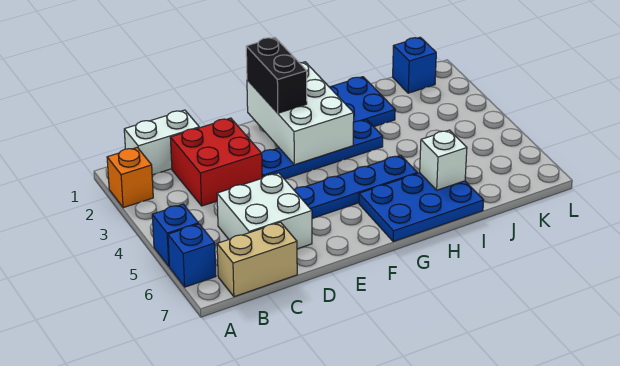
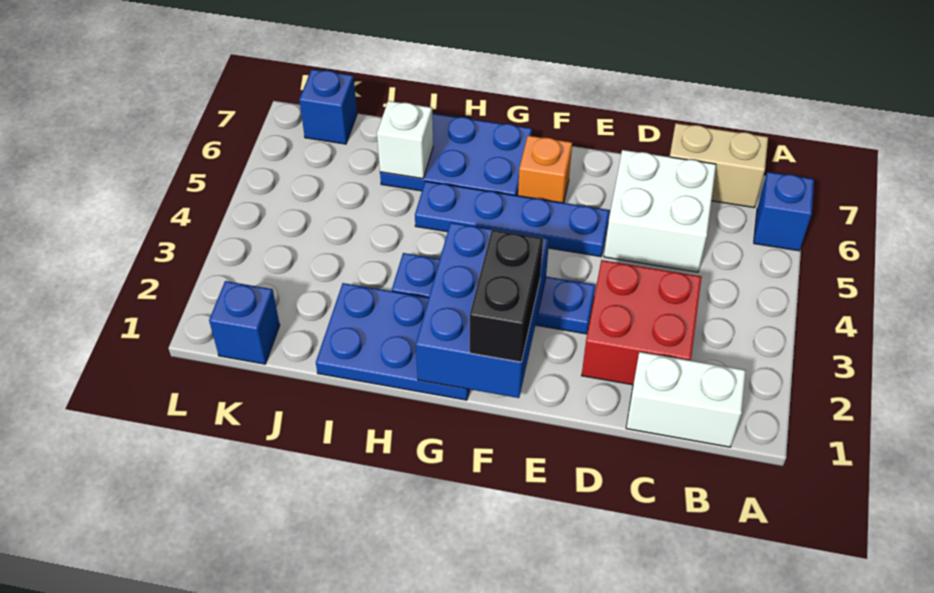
orange 1x1 brick [107,147,153,208] -> orange 1x1 brick moved to [518,136,572,203]
blue 1x1 brick [152,204,199,266] -> blue 1x1 brick moved to [299,69,357,144]
white 2x3 brick [247,62,354,165] -> blue 2x3 brick [416,223,549,398]

